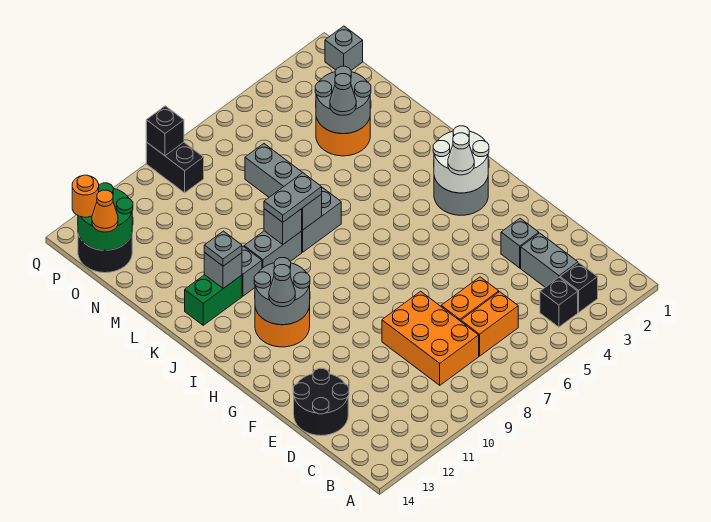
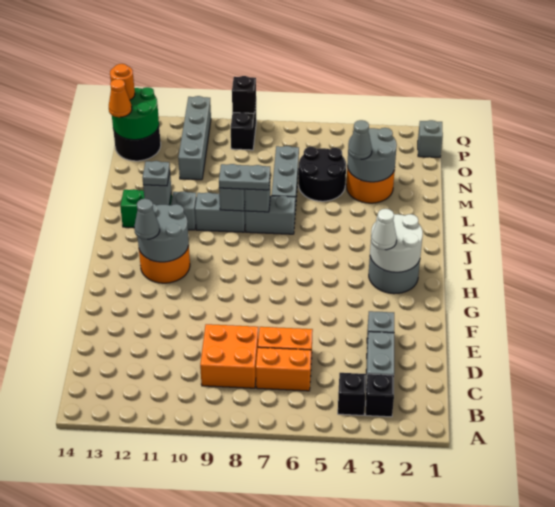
orange 2x3 brick [382,291,479,385] -> orange 2x2 brick [200,324,258,388]
black 2x2 round brick [293,368,349,436] -> black 2x2 round brick moved to [299,147,346,201]
none -> grey 1x4 brick [178,96,211,180]

